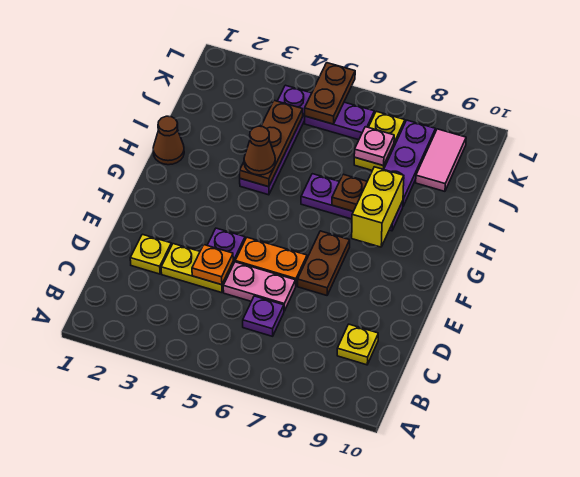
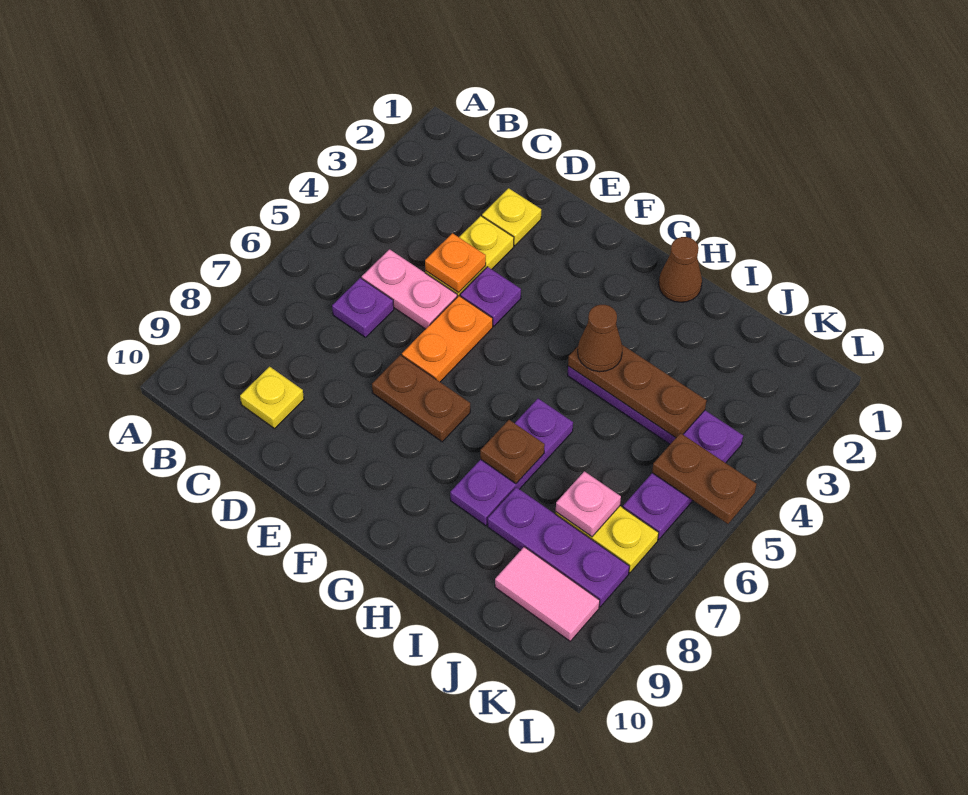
pink 1x2 plate [223,262,296,311] -> pink 1x2 plate turned to [362,249,457,329]
yellow 1x2 brick [352,167,404,247] -> none

